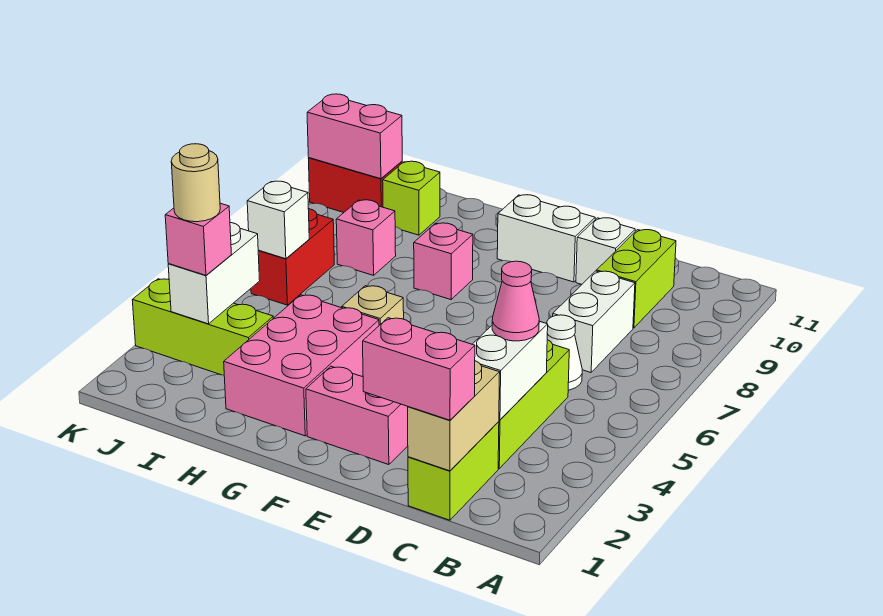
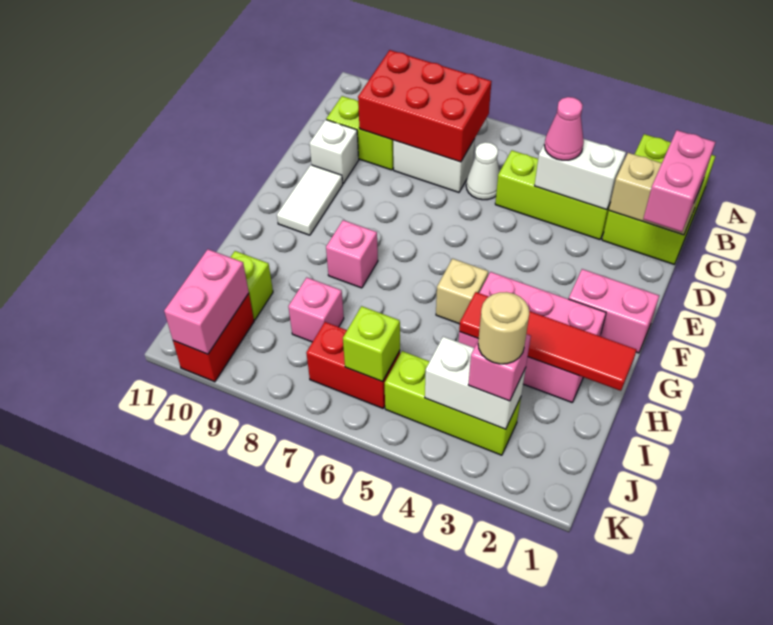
none -> red 2x3 brick [358,50,492,162]
lime 1x2 brick [408,422,499,520] -> lime 2x3 brick [602,134,715,264]
pink 1x2 brick [306,366,408,465] -> pink 1x2 brick turned to [569,269,659,353]
white 1x2 brick [497,195,595,282] -> white 1x2 tile [277,165,343,235]
none -> red 1x4 tile [459,292,636,391]
lime 1x3 brick [132,279,273,375] -> lime 1x3 brick turned to [385,351,521,455]
white 1x1 brick [247,181,309,259] -> lime 1x1 brick [343,306,400,382]

